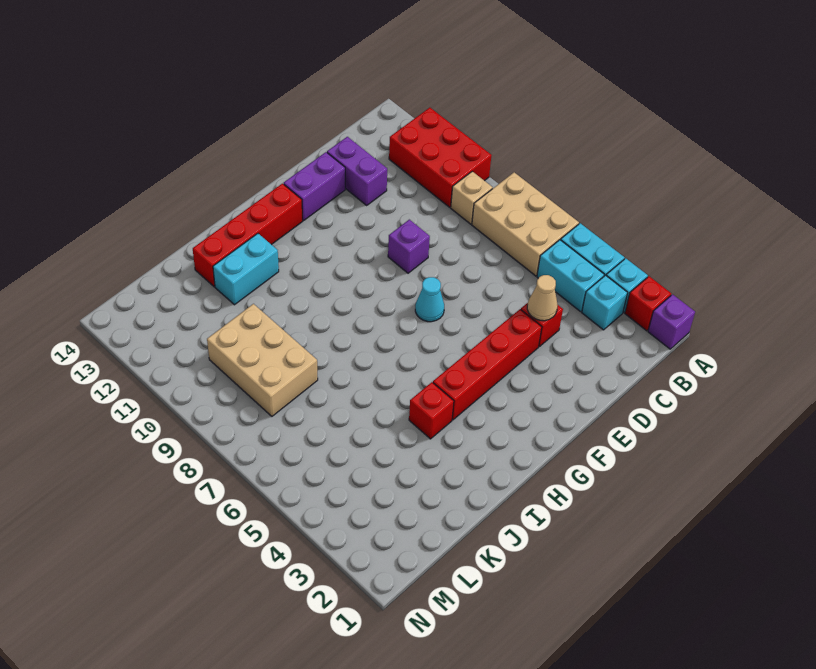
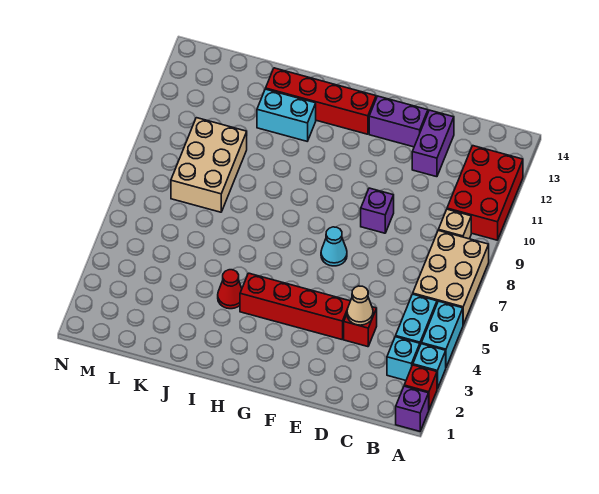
red 1x1 brick [409,382,454,439] -> red 1x1 cone [218,270,242,309]

